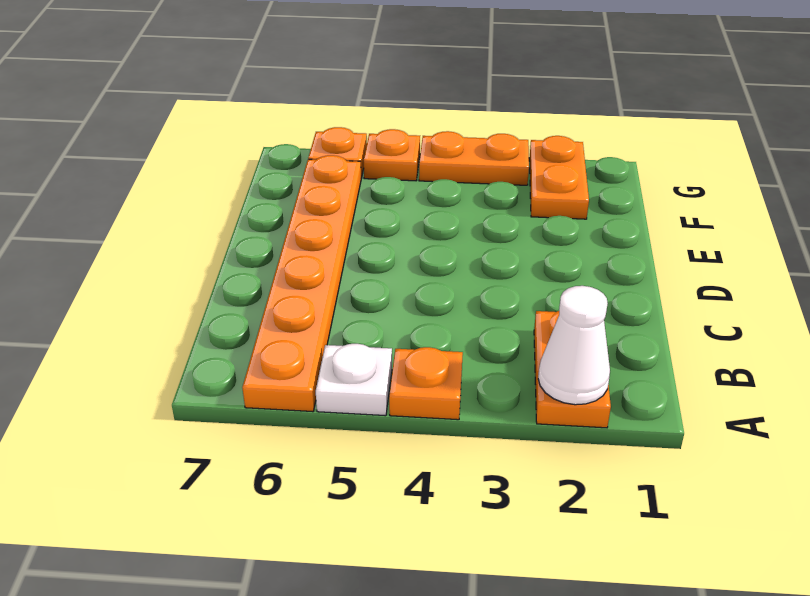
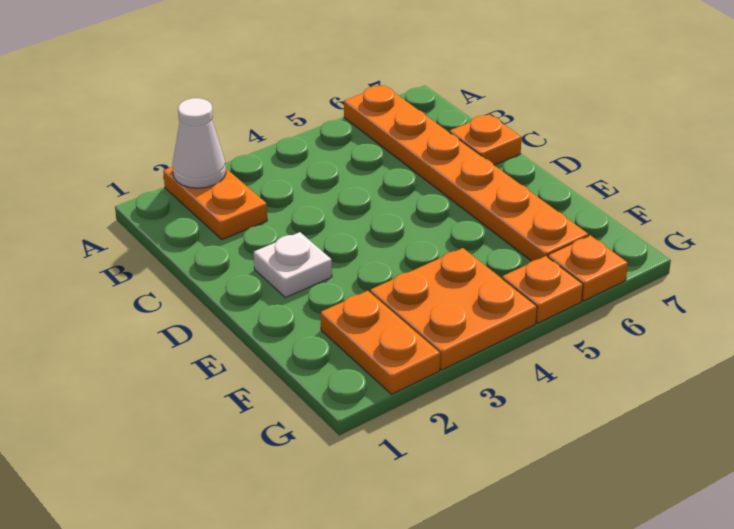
orange 1x1 plate [389,347,463,420] -> orange 1x1 plate moved to [450,114,522,165]
white 1x1 plate [316,344,392,416] -> white 1x1 plate moved to [254,232,332,298]
orange 1x2 plate [419,131,529,185] -> orange 2x2 plate [370,248,537,370]

